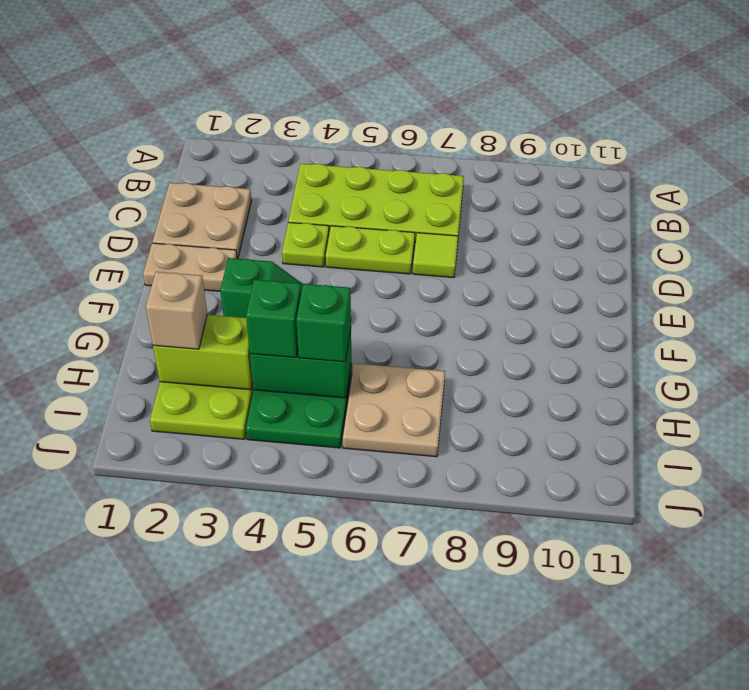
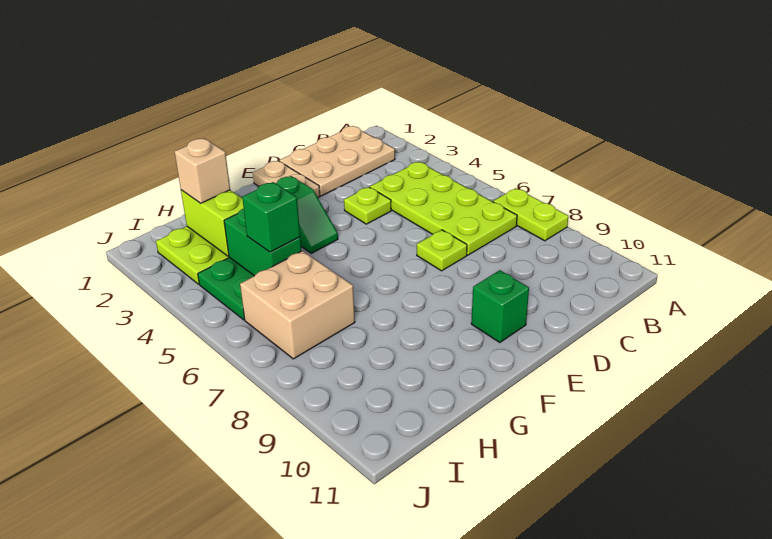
tan 2x2 plate [153,183,252,259] -> tan 2x3 plate [279,126,395,196]
lime 1x2 plate [326,226,415,274] -> lime 1x2 plate moved to [493,188,568,241]
lime 1x1 tile [413,233,458,278] -> lime 1x1 plate [417,230,467,271]
green 1x1 brick [246,280,301,358] -> green 1x1 brick moved to [471,270,529,343]
tan 2x2 plate [343,363,445,457] -> tan 2x2 brick [240,251,355,359]

